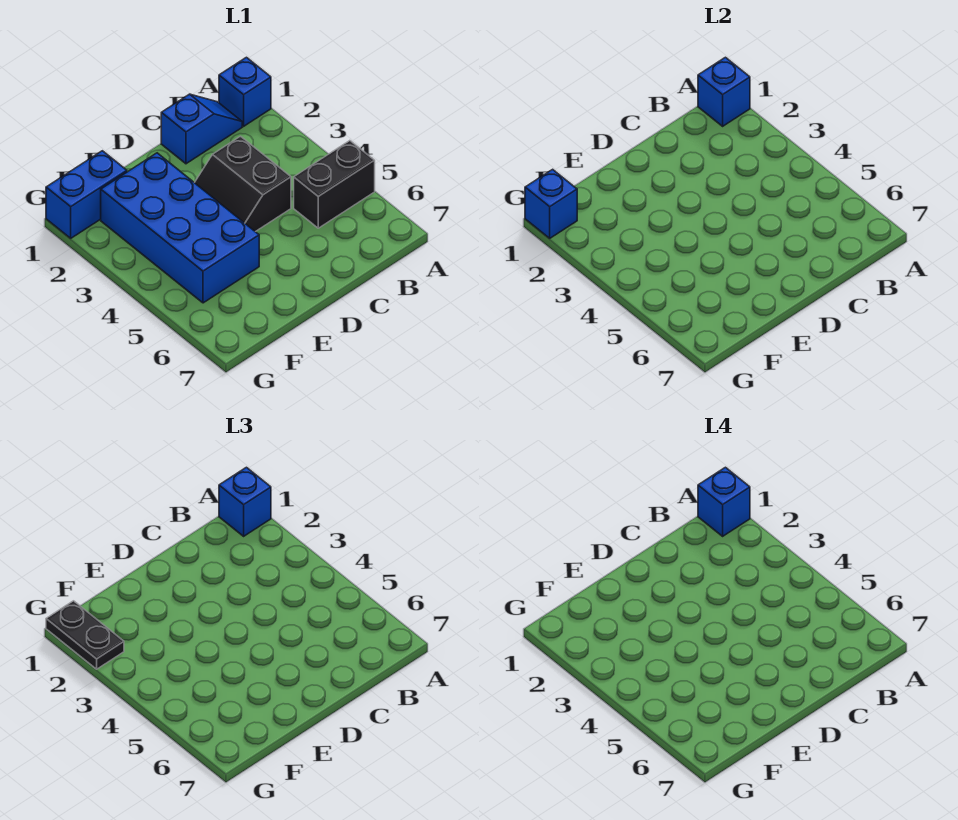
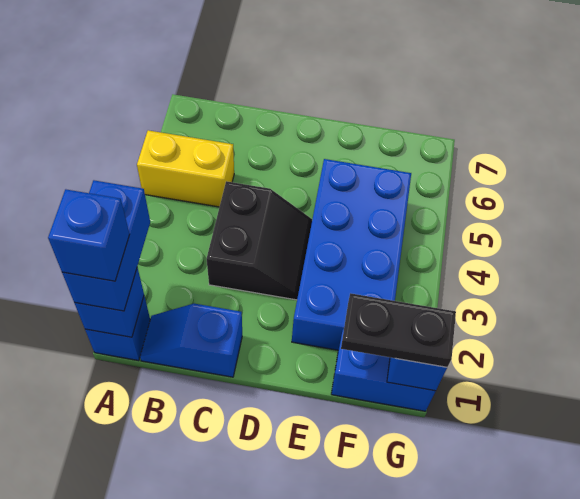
blue 1x1 brick [219,467,271,536] -> blue 1x2 brick [62,180,150,311]
black 1x2 brick [294,141,375,228] -> yellow 1x2 brick [137,130,234,207]
black 1x2 plate [46,601,124,669] -> black 1x2 plate turned to [341,293,456,367]

